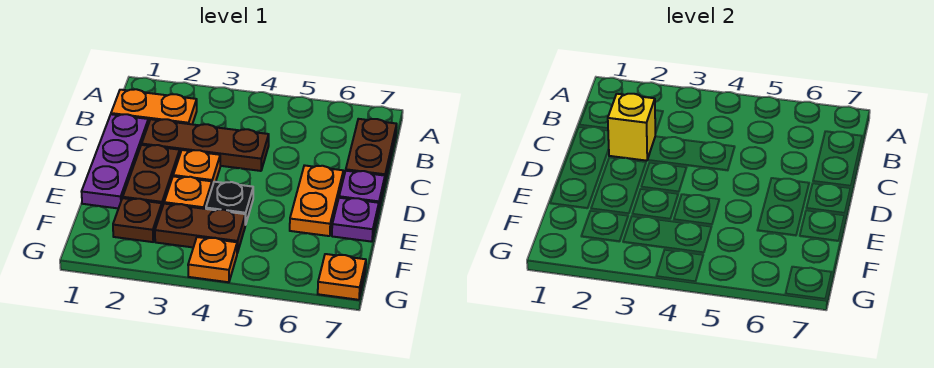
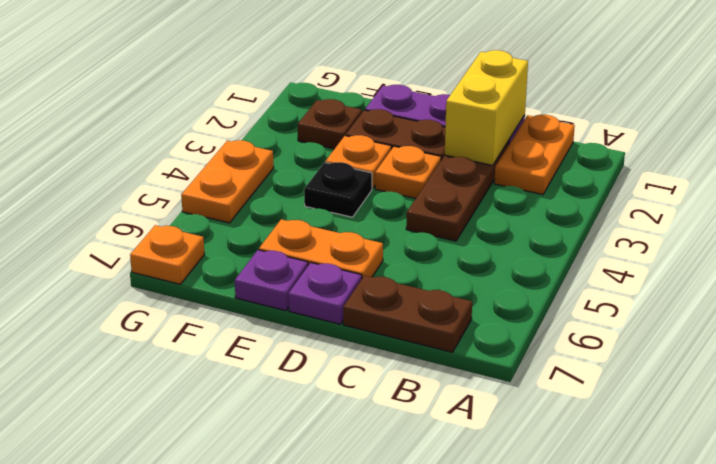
yellow 1x1 brick [608,94,655,161] -> yellow 1x2 brick [445,50,528,165]
brown 1x2 plate [155,204,245,253] -> none
orange 1x1 plate [188,237,237,282] -> orange 1x2 plate [181,140,274,223]

